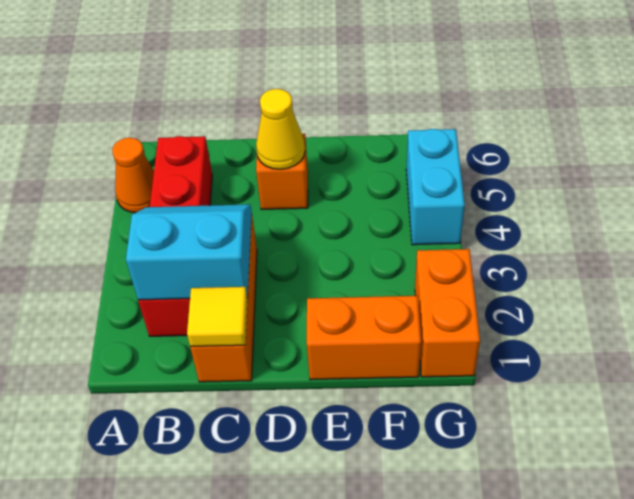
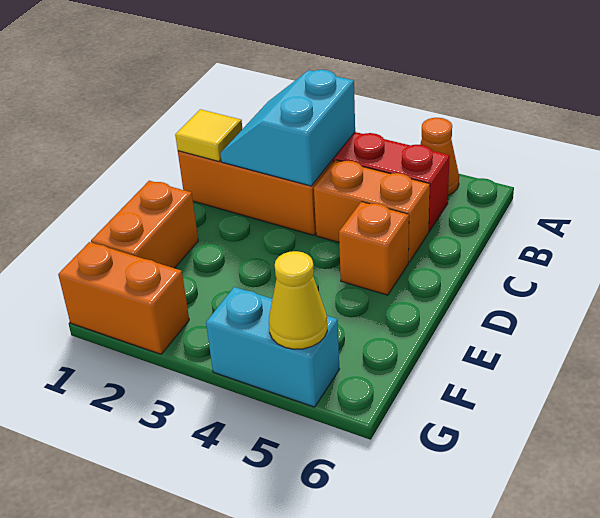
cyan 2x2 slope [126,204,252,300] -> cyan 2x2 slope turned to [220,70,355,186]
none -> orange 1x2 brick [314,160,430,262]
yellow 1x1 cone [256,89,305,169] -> yellow 1x1 cone moved to [269,251,327,349]

